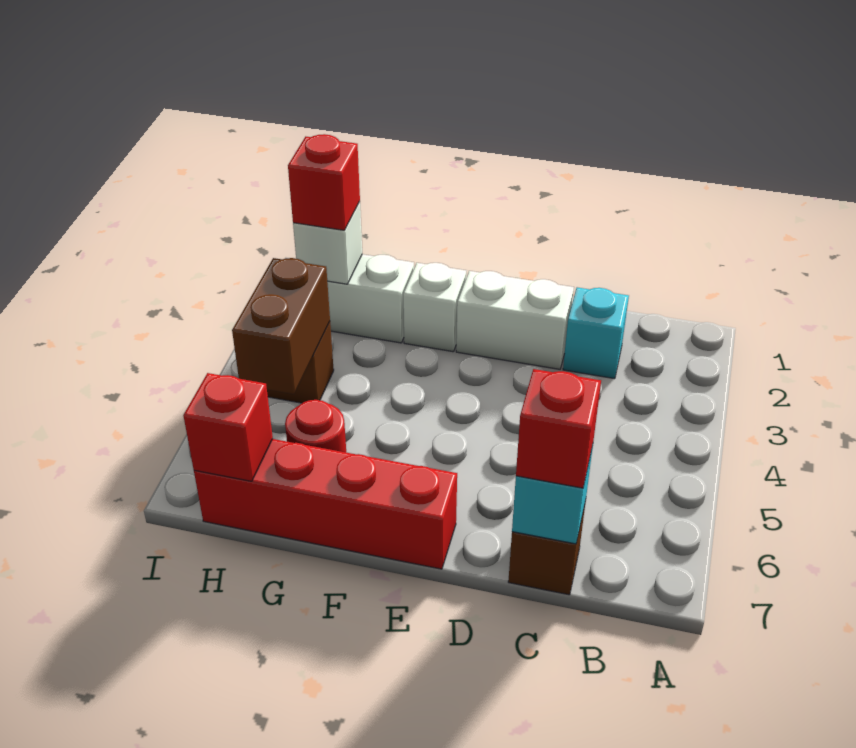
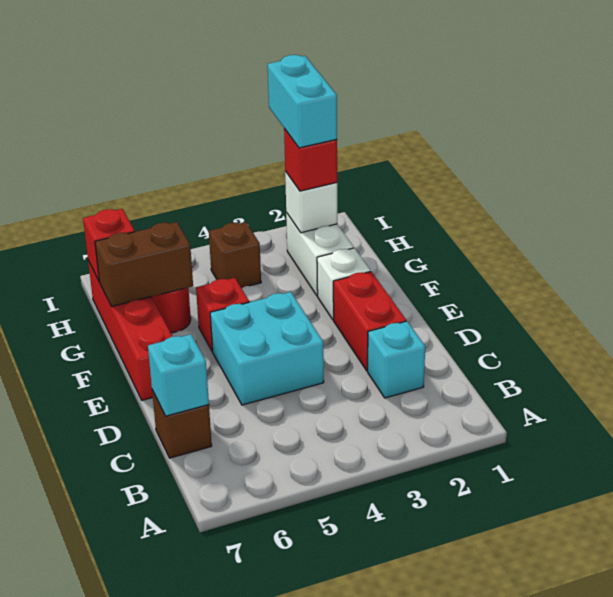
red 1x1 brick [516,369,601,488] -> red 1x1 brick moved to [196,278,249,352]
white 1x2 brick [456,271,574,369] -> red 1x2 brick [333,271,406,371]
none -> cyan 2x2 brick [210,292,324,405]
none -> cyan 1x2 brick [268,55,337,148]
brown 1x2 brick [232,258,330,394] -> brown 1x2 brick moved to [95,222,193,307]

